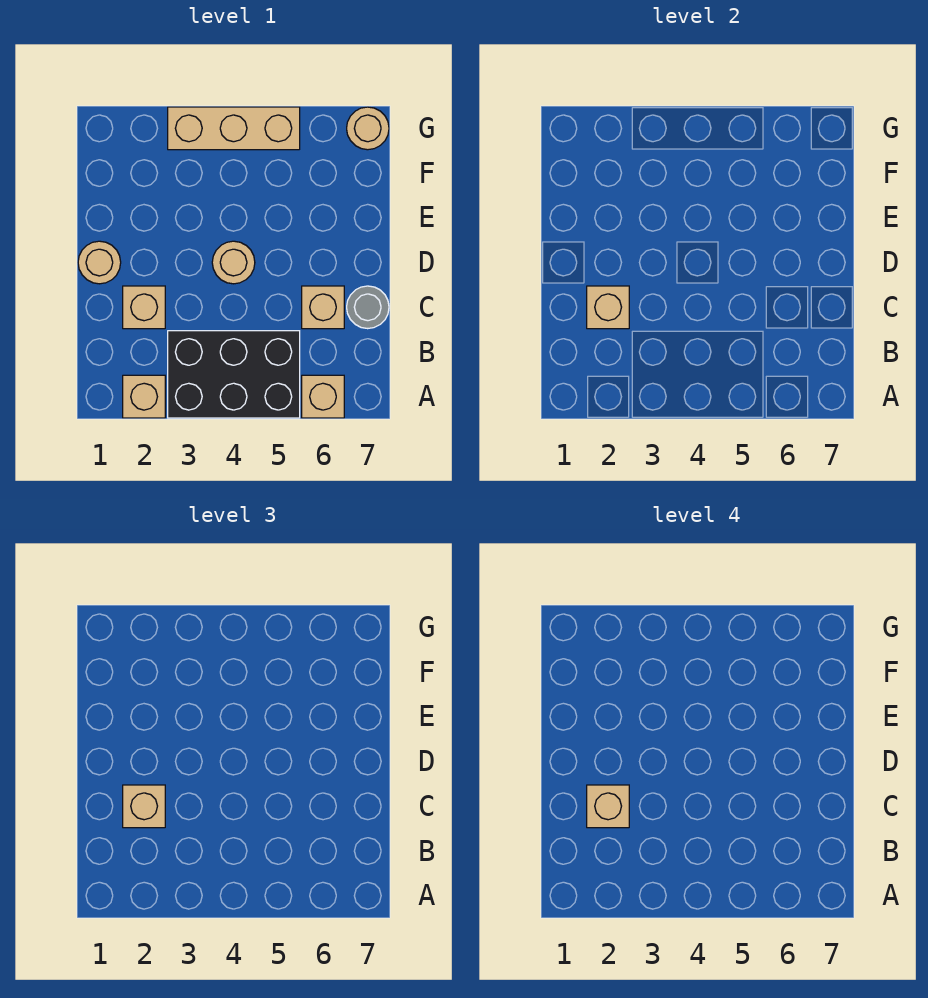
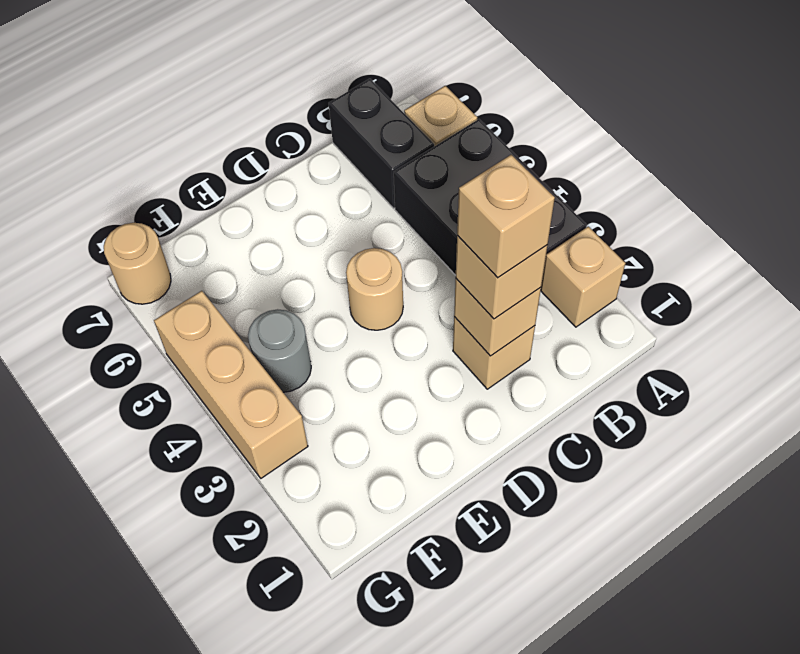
none -> black 1x2 brick [329,79,434,208]
tan 1x1 brick [302,286,344,329] -> none
grey 1x1 round brick [347,286,389,329] -> grey 1x1 round brick moved to [248,309,311,392]
tan 1x1 round brick [78,241,121,284] -> none

